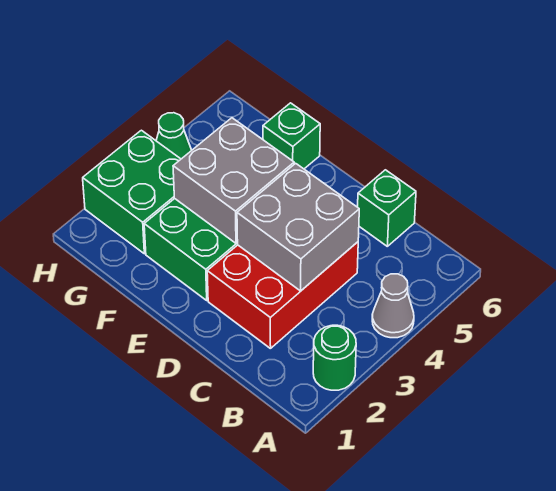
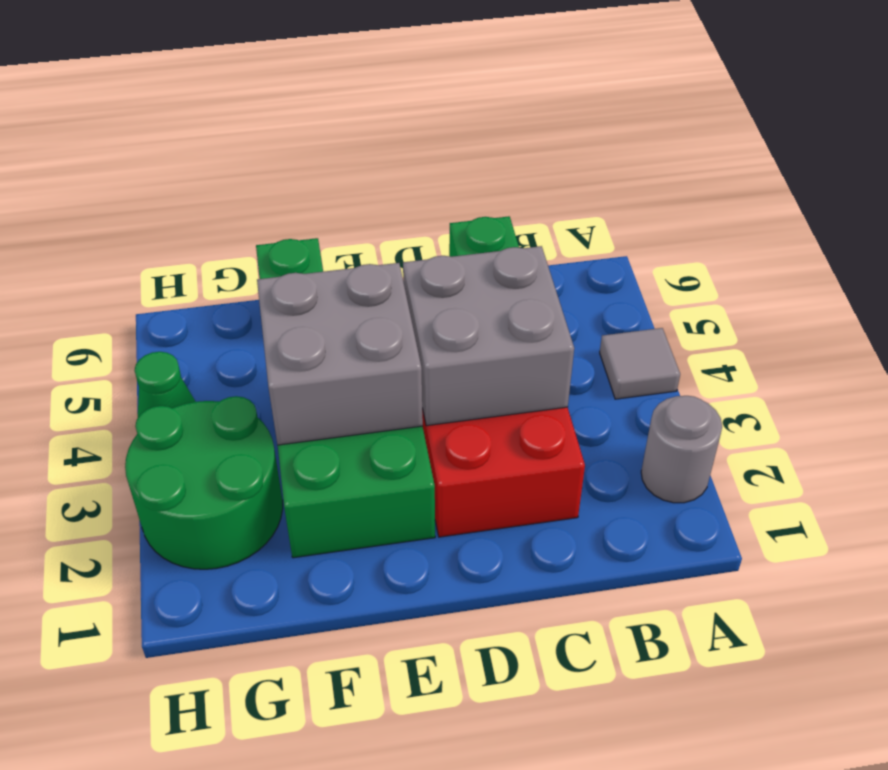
green 1x1 round brick [313,325,356,390] -> grey 1x1 round brick [641,396,722,503]
grey 1x1 cone [372,274,414,338] -> grey 1x1 tile [600,328,680,399]
green 2x2 brick [83,130,181,254] -> green 2x2 round brick [125,396,283,569]

